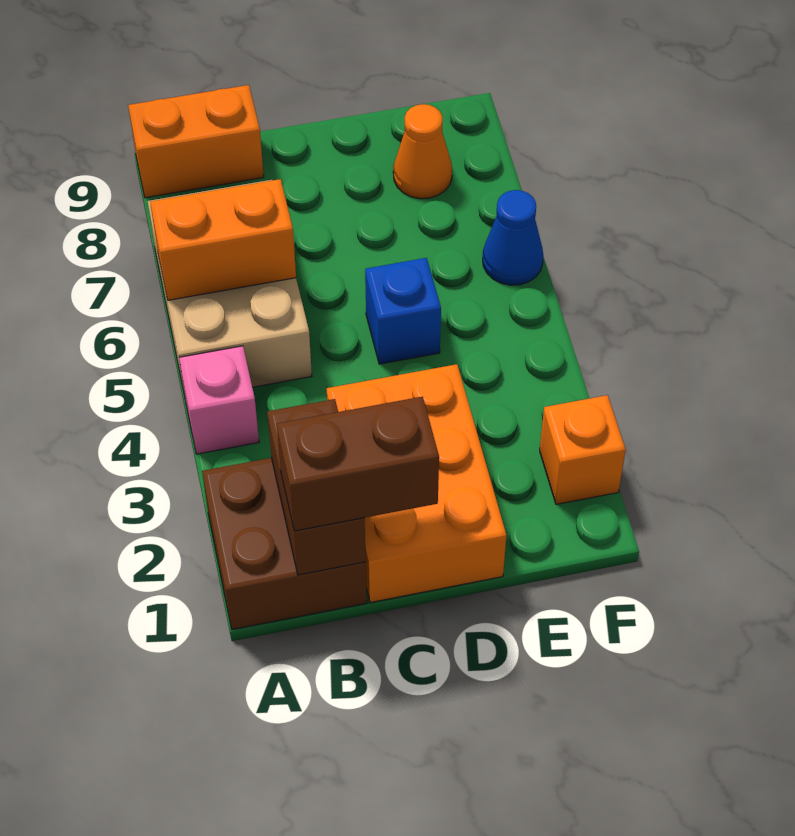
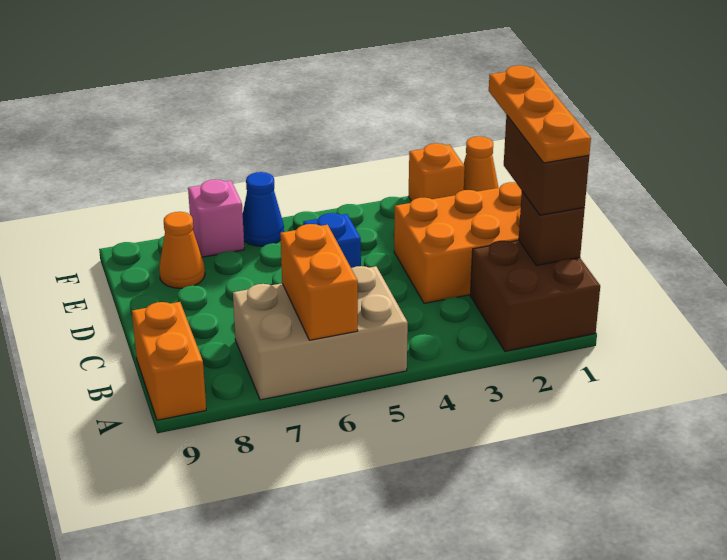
pink 1x1 brick [179,346,259,454] -> pink 1x1 brick moved to [188,180,244,257]
brown 1x2 brick [267,399,366,575] -> brown 1x1 brick [519,191,585,265]
none -> orange 1x3 plate [489,65,591,163]
none -> orange 1x1 cone [464,136,499,191]

